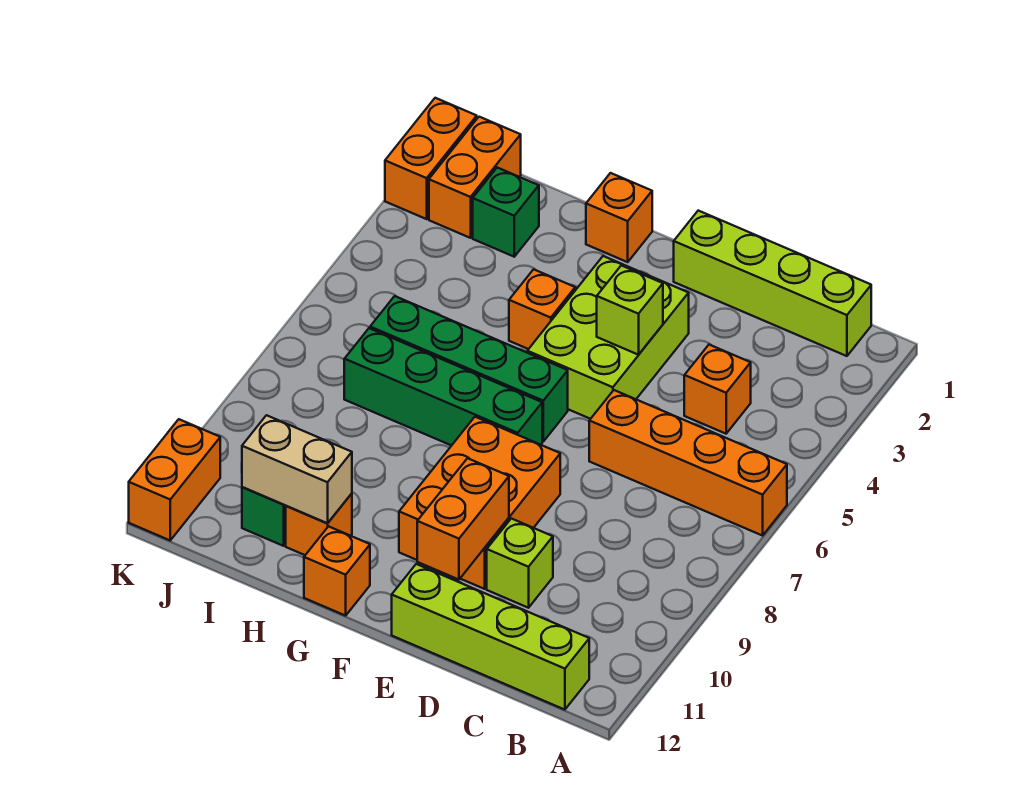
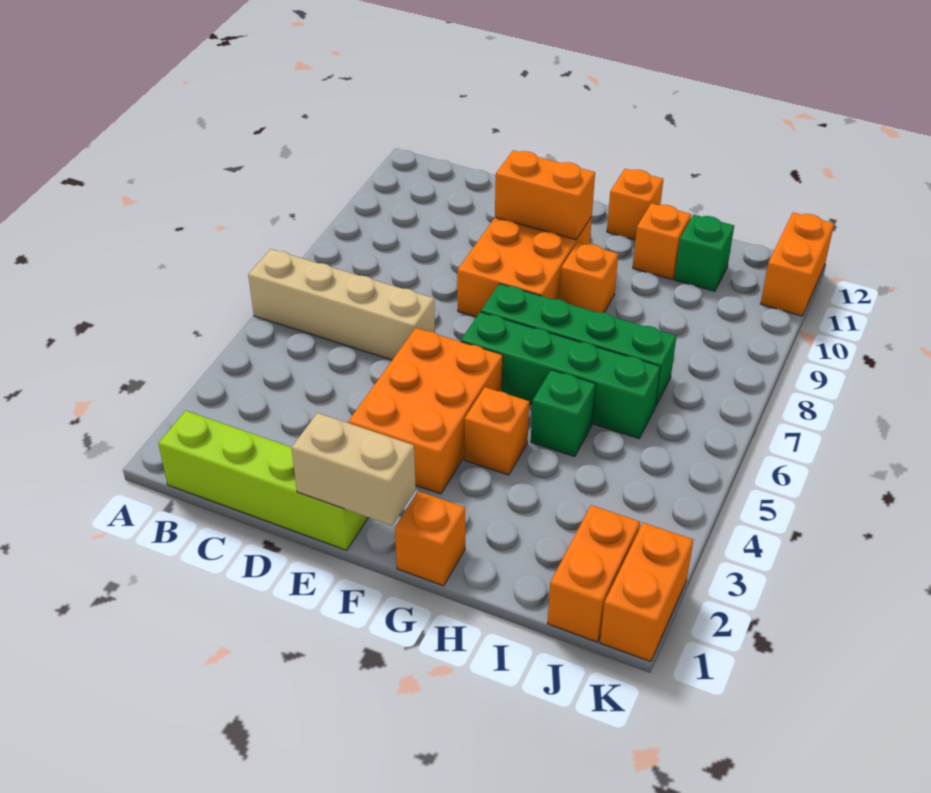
orange 1x4 brick [589,390,787,536] -> tan 1x4 brick [248,249,435,360]
lime 1x4 brick [392,564,589,710] -> none
orange 1x1 brick [684,345,751,434] -> orange 1x1 brick moved to [559,242,618,313]
lime 1x1 brick [487,519,553,608] -> none
lime 2x3 brick [527,256,689,419] -> orange 2x3 brick [348,328,503,494]
lime 1x1 brick [597,265,663,355] -> none
orange 1x2 brick [417,458,509,580] -> orange 1x2 brick turned to [495,151,595,240]
tan 1x2 brick [242,415,352,523] -> tan 1x2 brick moved to [291,413,416,526]
green 1x1 brick [473,168,539,257] -> green 1x1 brick moved to [531,370,596,457]

